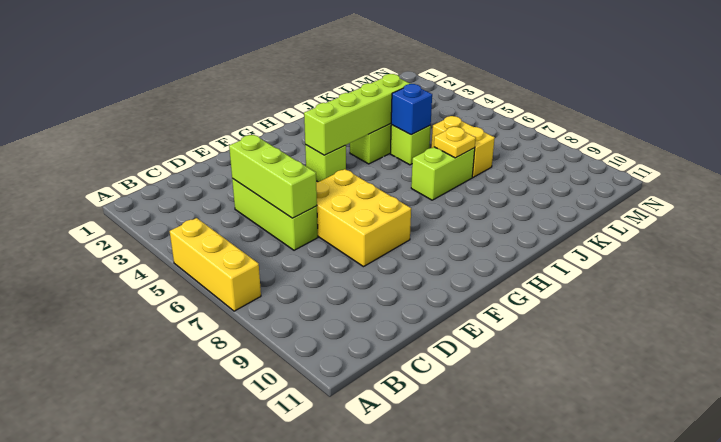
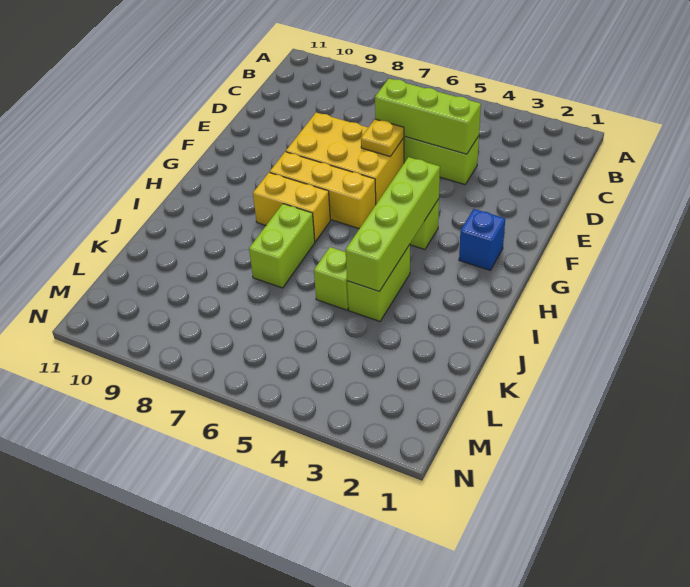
yellow 1x3 brick [170,218,261,311] -> yellow 1x3 brick moved to [270,152,376,229]
blue 1x1 brick [391,84,432,135] -> blue 1x1 brick moved to [459,209,505,270]
yellow 1x1 plate [434,127,476,158] -> yellow 1x1 plate moved to [361,119,404,156]
yellow 1x2 brick [431,116,495,177] -> yellow 1x2 brick moved to [253,172,330,242]

